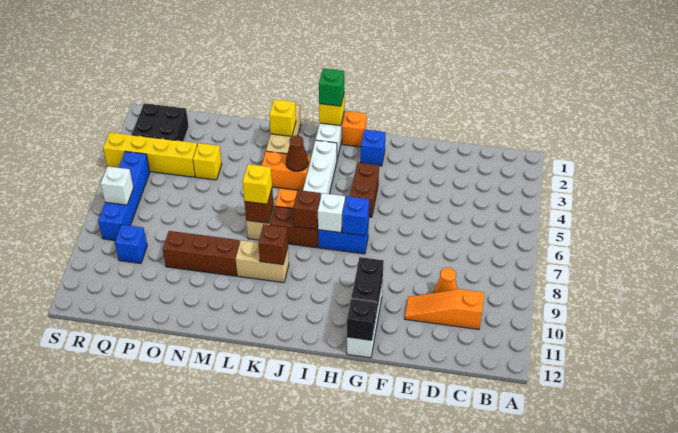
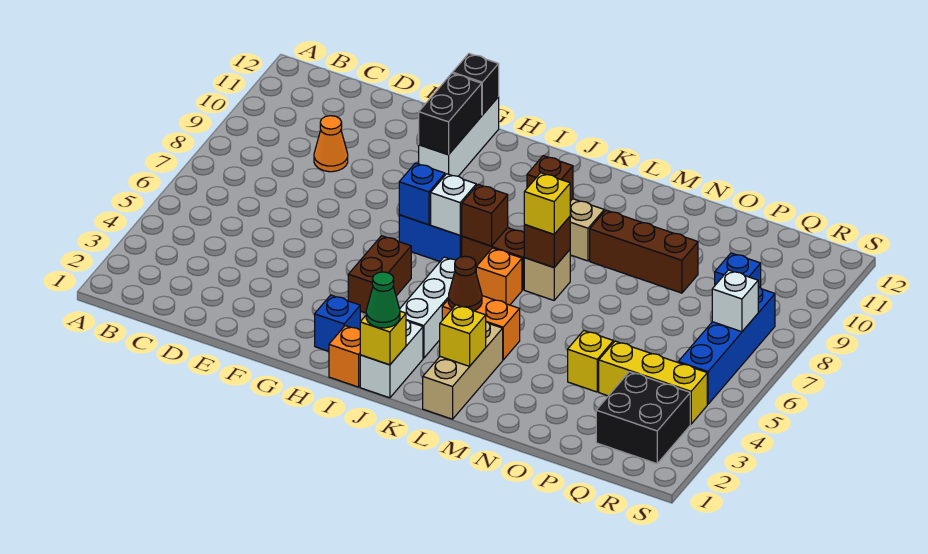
orange 1x3 slope [405,289,484,329] -> none
green 1x1 brick [319,69,344,106] -> green 1x1 cone [366,272,400,328]
yellow 1x4 brick [103,132,197,177] -> yellow 1x3 brick [599,341,707,424]

